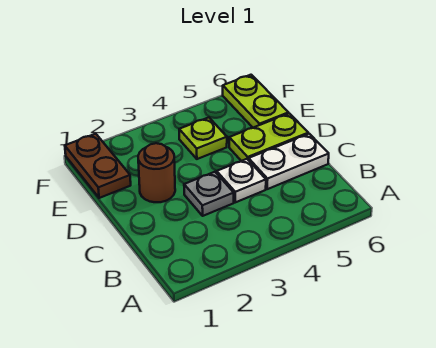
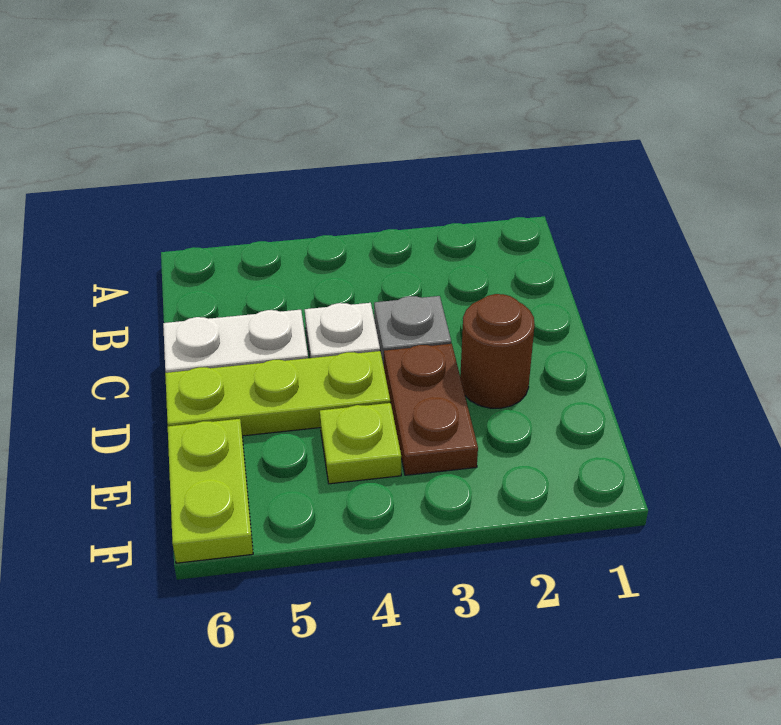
lime 1x2 plate [229,113,308,161] -> lime 1x3 plate [165,351,390,436]
brown 1x2 plate [65,134,131,198] -> brown 1x2 plate moved to [384,344,478,475]

